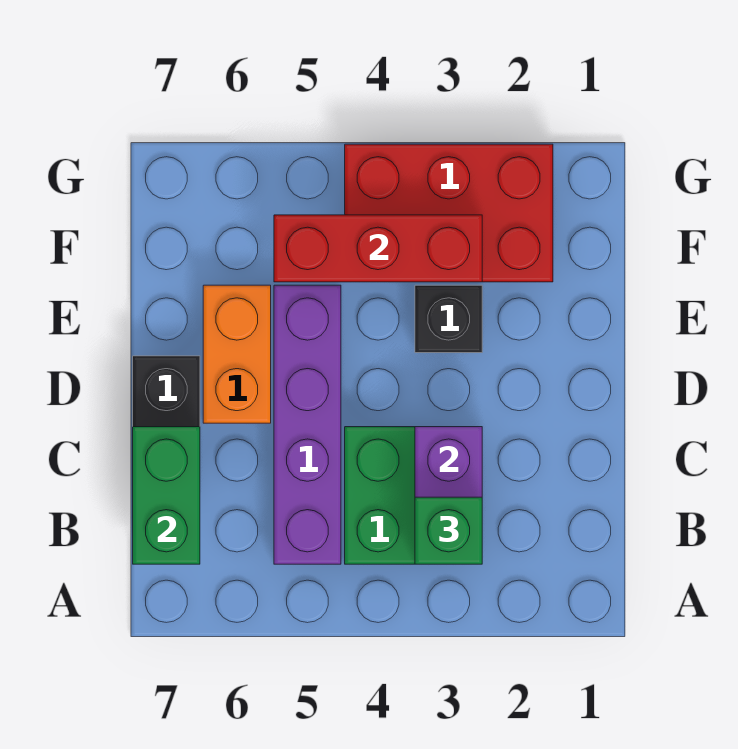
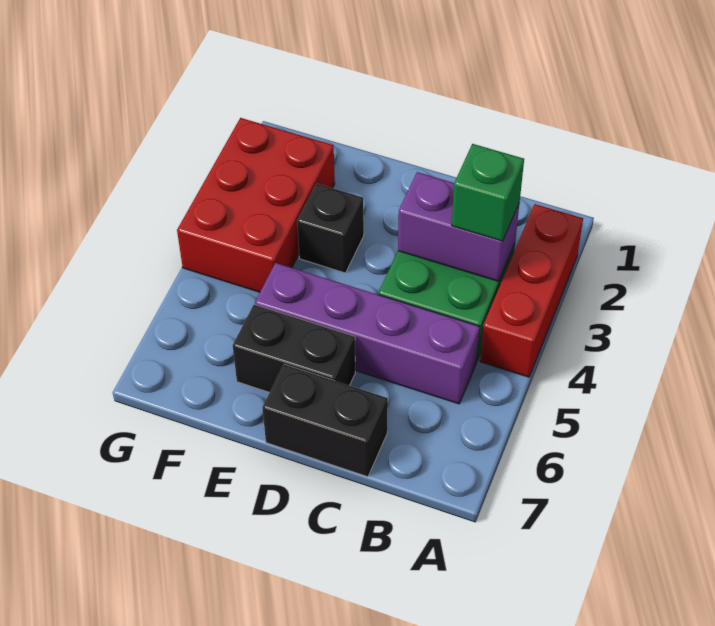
green 1x2 brick [133,427,200,564] -> none
orange 1x2 brick [203,285,271,423] -> black 1x2 brick [233,305,355,392]
red 1x3 brick [274,215,482,282] -> red 1x3 brick moved to [480,204,583,377]

